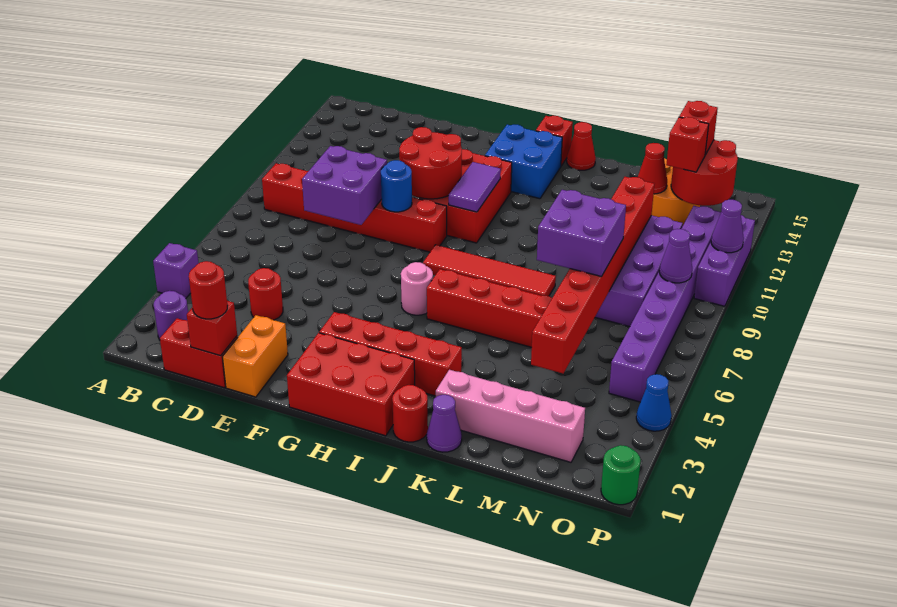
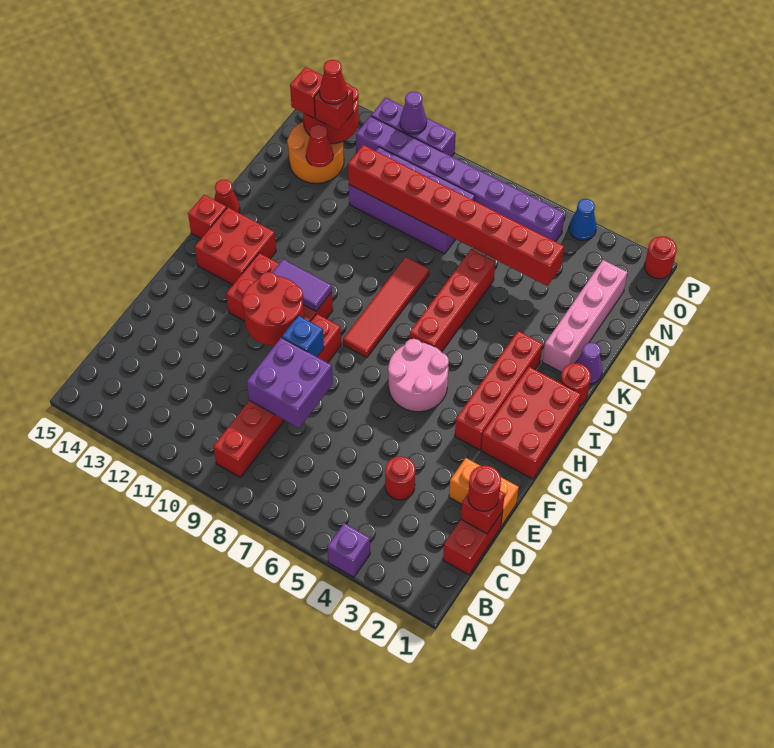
purple 1x1 round brick [154,291,188,340] -> none
blue 1x1 round brick [381,160,412,212] -> blue 1x1 brick [282,316,324,357]
pink 1x1 round brick [401,262,433,315] -> pink 2x2 round brick [388,339,449,412]
blue 2x2 brick [485,125,562,199] -> red 2x2 brick [195,207,276,285]
purple 2x2 brick [537,190,626,277] -> none
none -> red 1x1 cone [320,60,347,104]
purple 1x1 cone [659,229,692,283] -> none
green 1x1 round brick [601,445,641,505] -> red 1x1 round brick [645,236,677,279]

